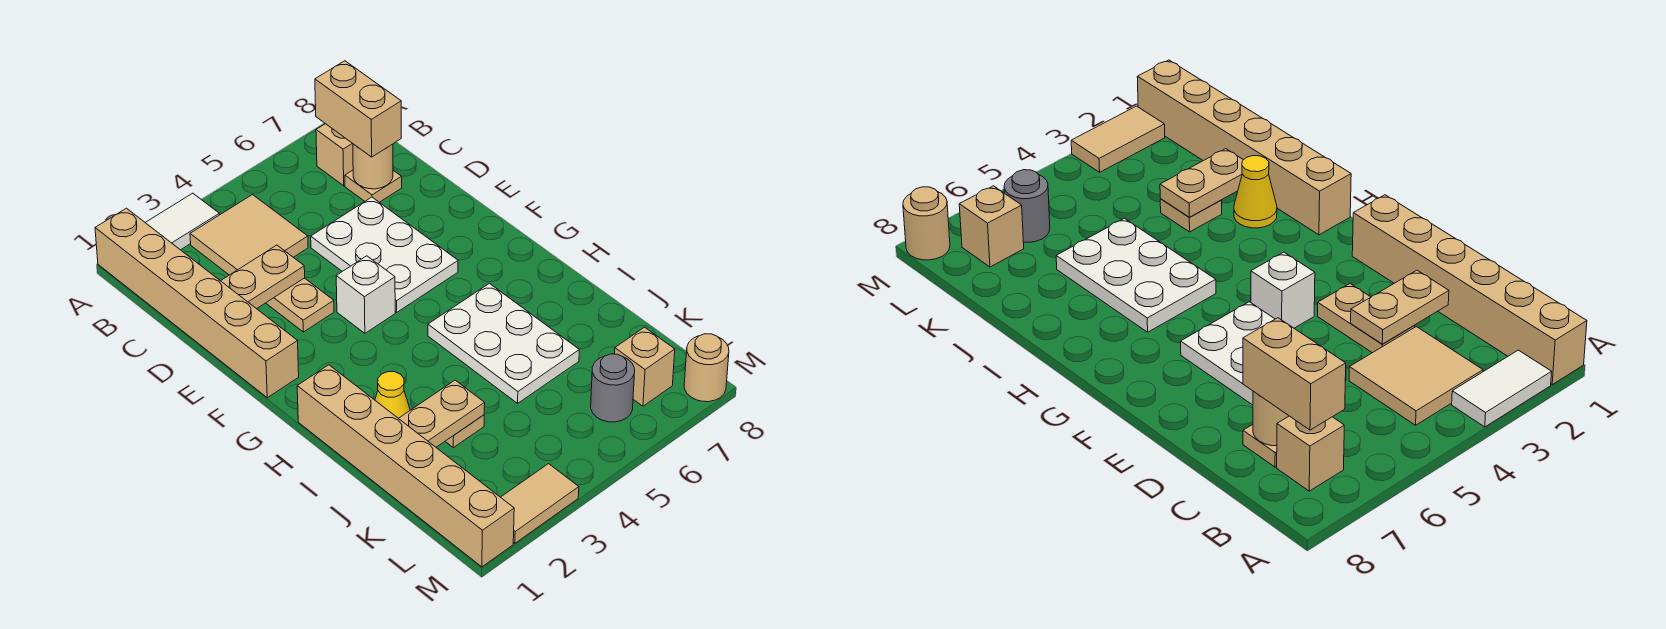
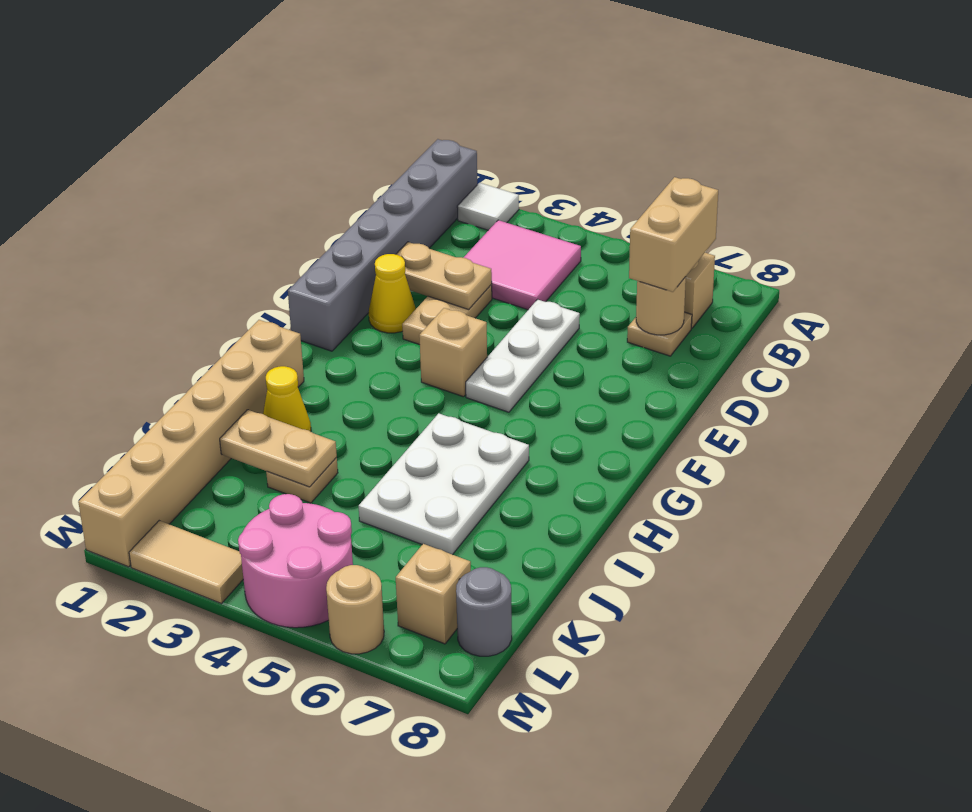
tan 1x6 brick [95,208,299,398] -> grey 1x6 brick [288,139,477,351]
white 1x2 tile [145,193,219,250] -> white 1x1 tile [457,183,519,230]
tan 2x2 tile [190,195,308,275] -> pink 2x2 tile [463,220,581,310]
white 2x3 plate [311,197,458,312] -> white 1x3 plate [466,299,580,412]
none -> yellow 1x1 cone [369,254,416,333]
white 1x1 brick [336,256,395,333] -> tan 1x1 brick [419,308,487,397]
none -> pink 2x2 round brick [238,494,353,628]
grey 1x1 round brick [591,354,635,422] -> grey 1x1 round brick moved to [456,567,512,656]
tan 1x1 round brick [684,334,729,402] -> tan 1x1 round brick moved to [326,565,384,654]

